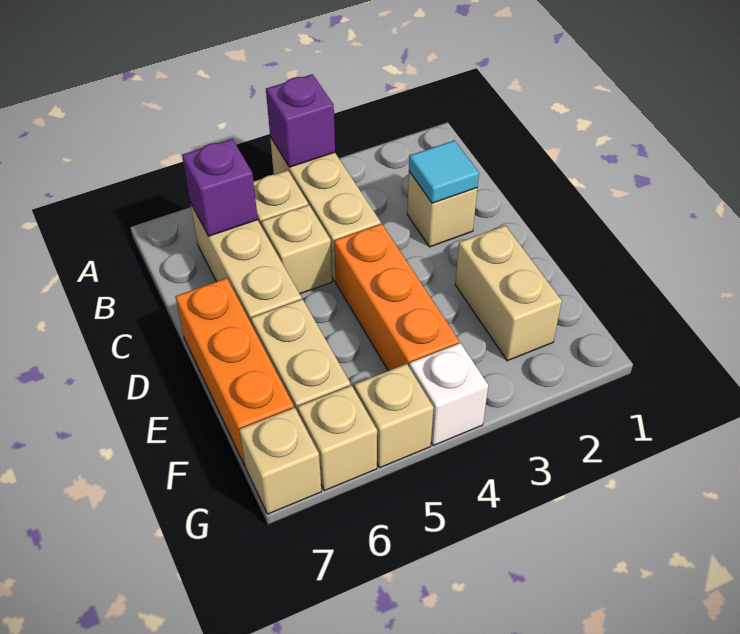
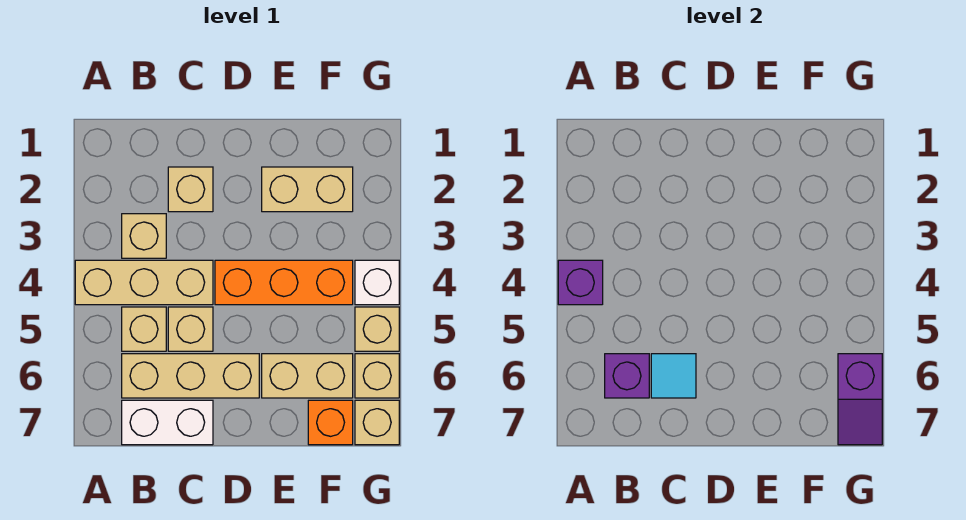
none -> tan 1x1 brick [122,214,166,258]
none -> white 1x2 brick [122,400,213,445]
cyan 1x1 tile [409,140,479,203] -> cyan 1x1 tile moved to [651,354,696,398]
orange 1x3 brick [175,278,294,465] -> orange 1x1 brick [308,400,353,445]
none -> purple 1x2 slope [838,354,882,445]

